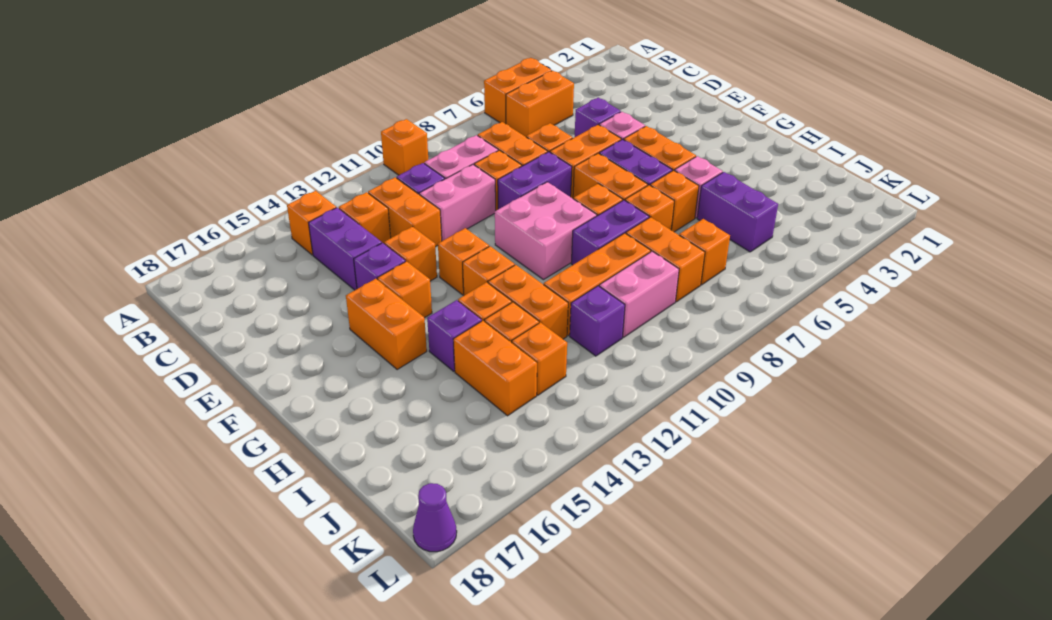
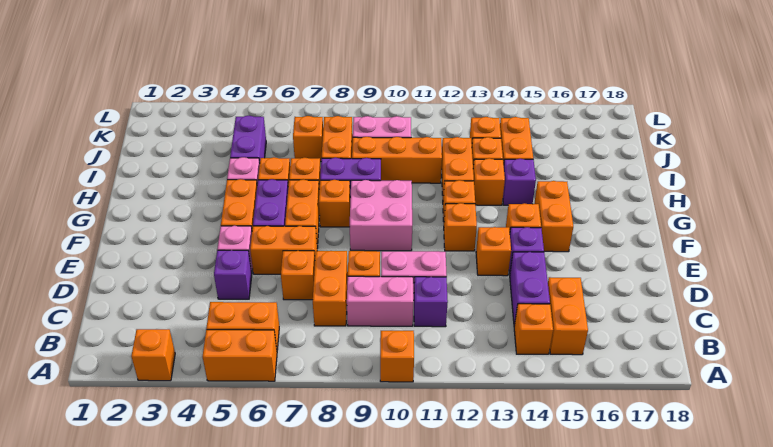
orange 1x2 brick [368,177,442,247] -> orange 1x2 brick moved to [548,277,588,355]
orange 1x1 brick [339,192,391,243] -> orange 1x1 brick moved to [131,329,175,381]
purple 1x2 brick [498,152,572,209] -> none
purple 1x1 brick [570,286,625,356] -> none
purple 1x1 cone [413,483,457,552] -> none

